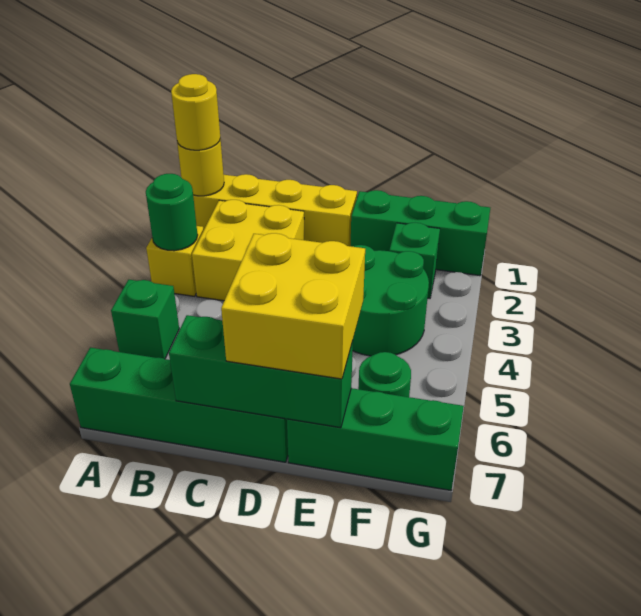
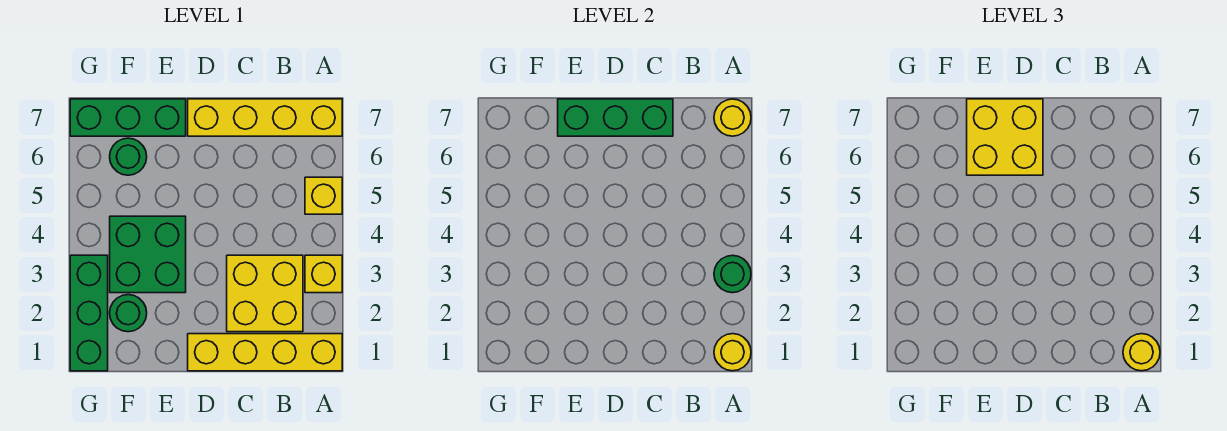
green 1x1 brick [111,280,179,359] -> yellow 1x1 brick [305,177,342,214]
green 1x4 brick [70,348,288,462] -> yellow 1x4 brick [188,99,342,136]
none -> yellow 1x1 round brick [714,99,751,136]
green 1x3 brick [351,190,490,276] -> green 1x3 brick turned to [70,255,108,371]
green 2x2 round brick [353,245,429,356] -> green 2x2 brick [110,216,186,293]
green 1x1 brick [389,223,440,298] -> green 1x1 round brick [110,295,147,332]

